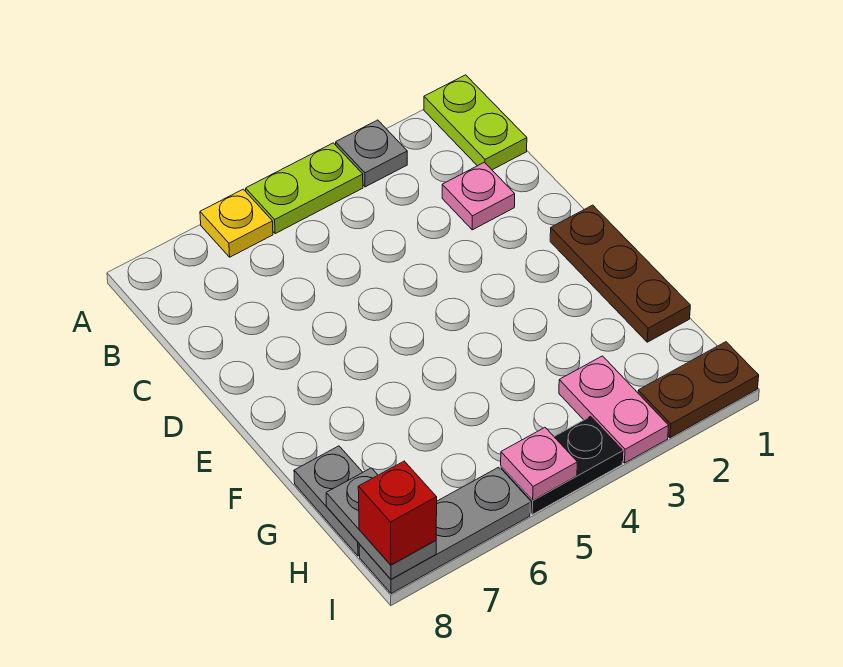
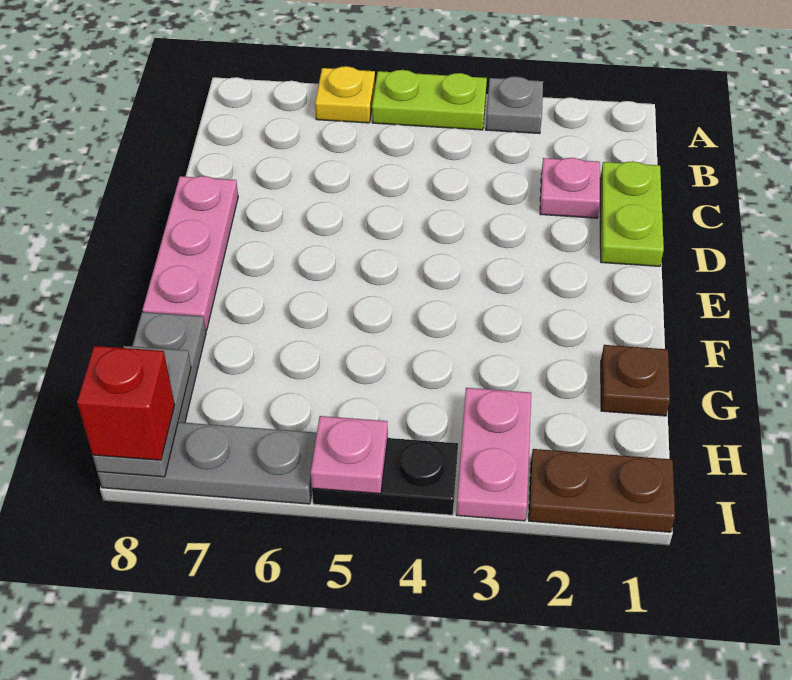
lime 1x2 plate [424,75,527,170] -> lime 1x2 plate moved to [600,161,664,266]
none -> pink 1x3 plate [143,176,238,331]
brown 1x3 plate [550,205,690,342] -> brown 1x1 plate [601,345,670,416]

